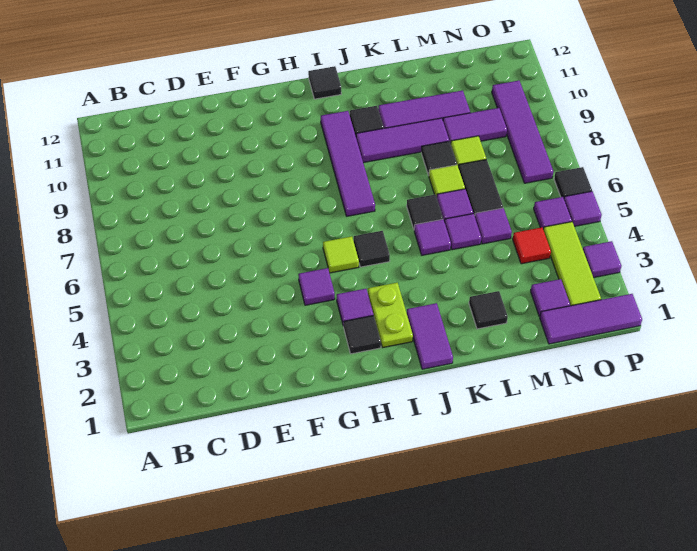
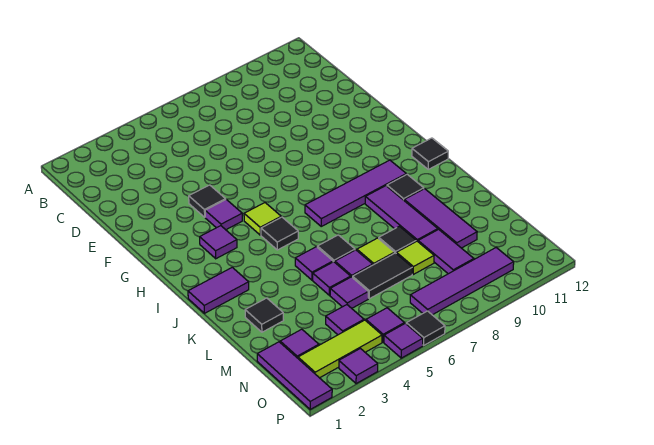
black 1x1 tile [344,315,381,354] -> black 1x1 tile moved to [189,185,226,217]
lime 1x2 plate [368,283,413,347] -> none
red 1x1 tile [513,227,551,264] -> purple 1x1 tile [326,305,364,335]

